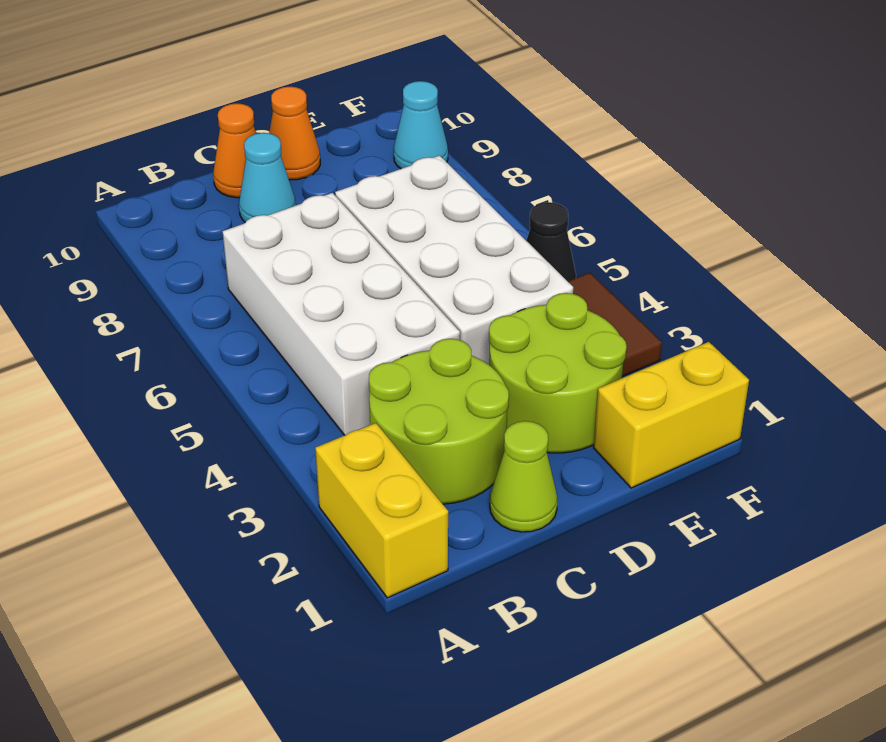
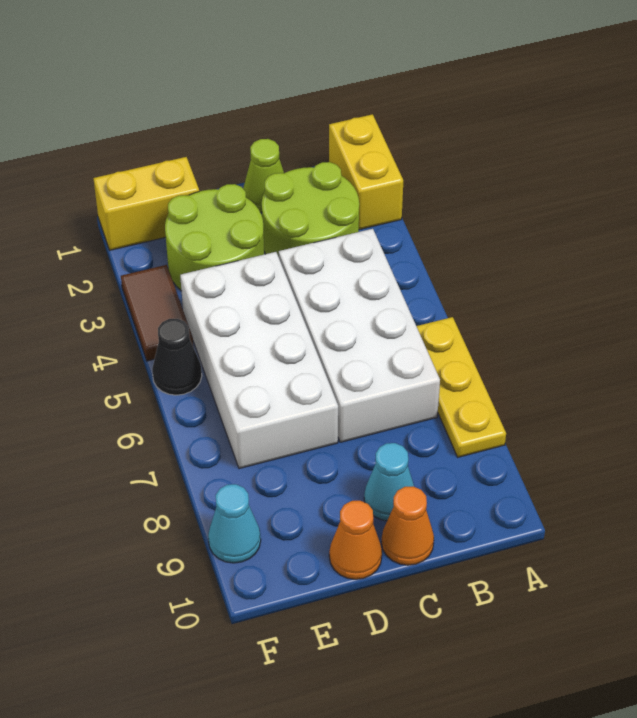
none -> yellow 1x3 plate [417,317,506,457]

